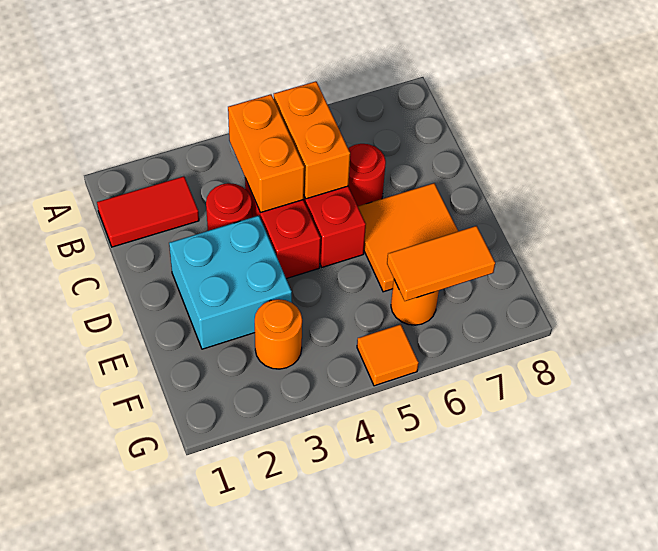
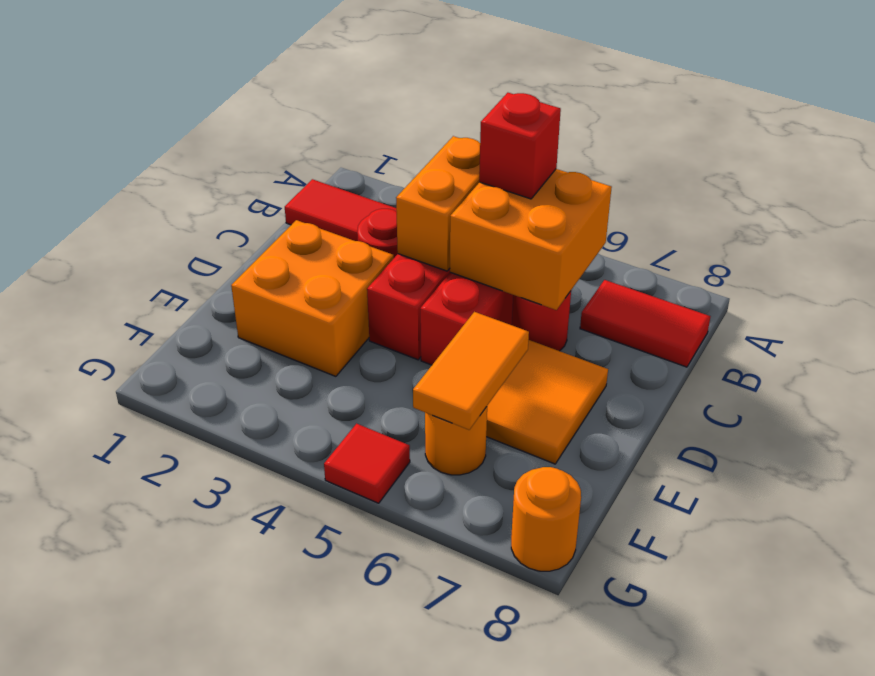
orange 1x2 brick [274,81,350,199] -> orange 2x2 brick [450,169,612,310]
none -> red 1x1 brick [479,93,561,199]
none -> red 1x2 tile [580,280,710,367]
cyan 2x2 brick [169,216,292,349] -> orange 2x2 brick [231,220,394,376]
orange 1x1 round brick [255,299,302,369] -> orange 1x1 round brick moved to [511,467,581,571]
orange 1x2 tile [387,226,495,301] -> orange 1x2 tile turned to [413,312,529,430]
orange 1x1 tile [357,324,419,386] -> red 1x1 tile [324,424,410,503]

